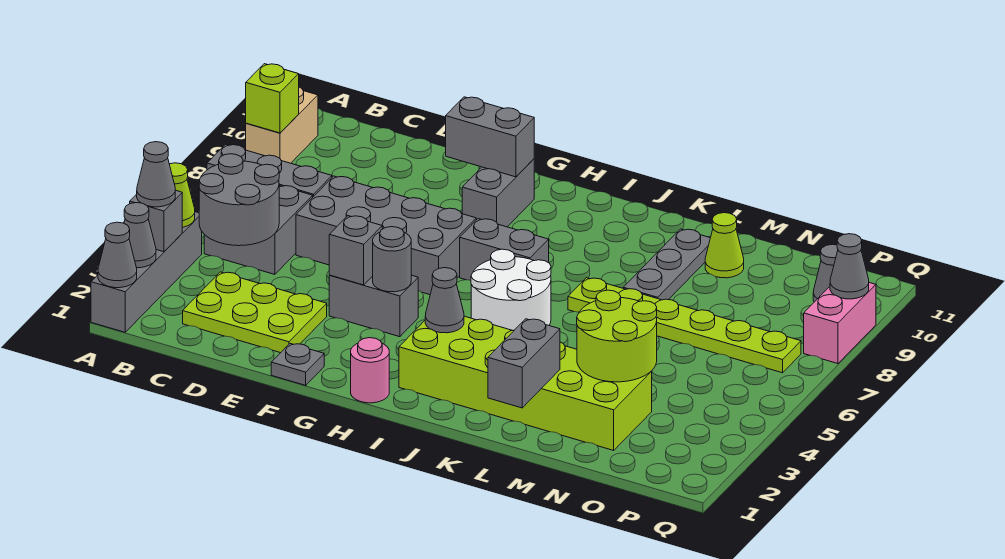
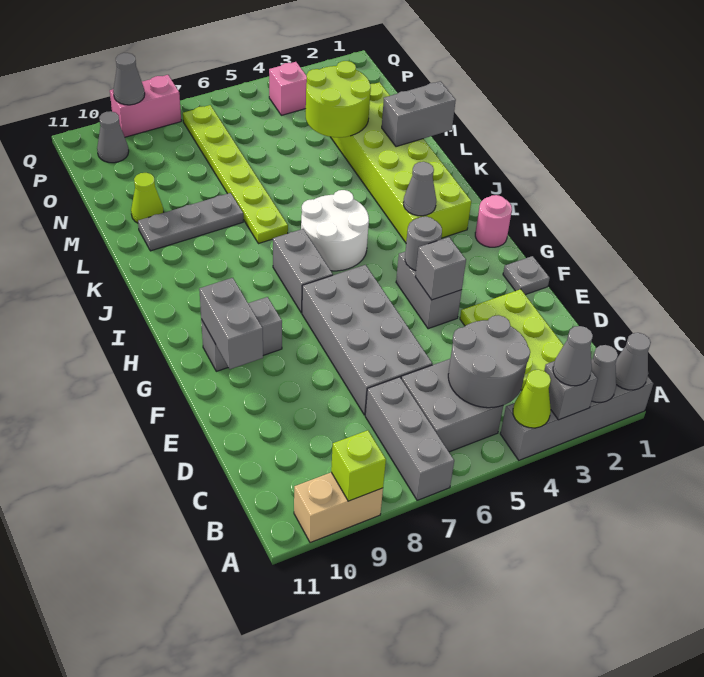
none -> pink 1x1 brick [269,62,307,115]

